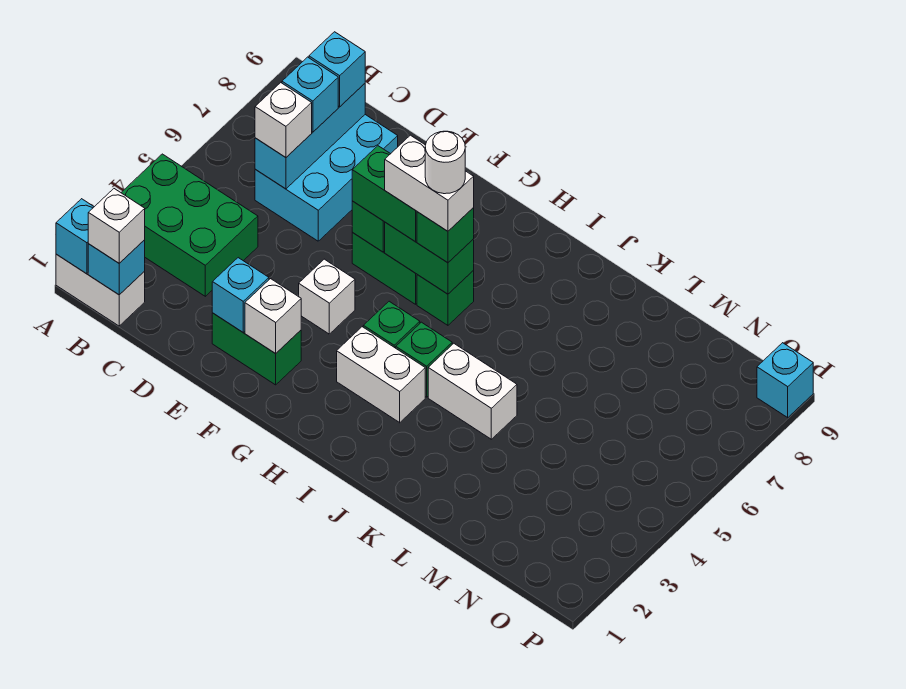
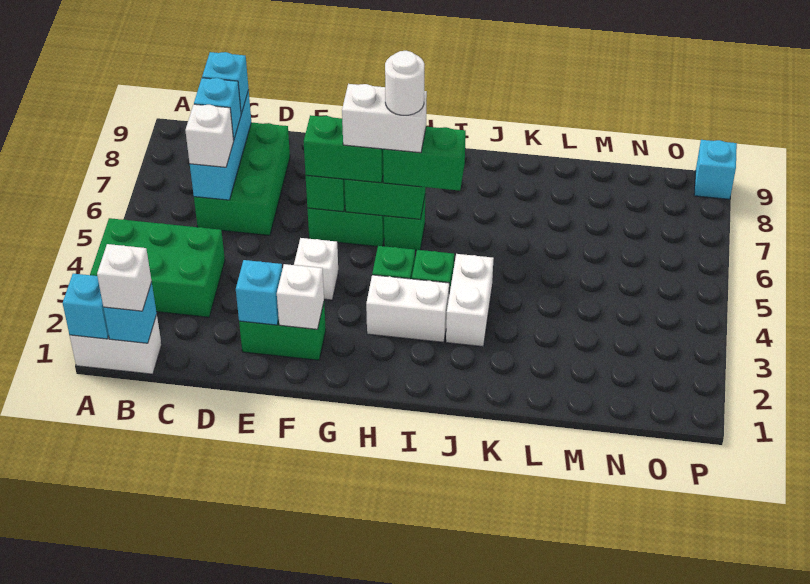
cyan 2x3 brick [255,115,398,241] -> green 2x3 brick [194,123,290,235]
green 1x1 brick [417,208,474,263] -> green 1x2 brick [383,127,466,191]
white 1x2 brick [428,344,517,439] -> white 1x2 brick turned to [446,254,494,347]

